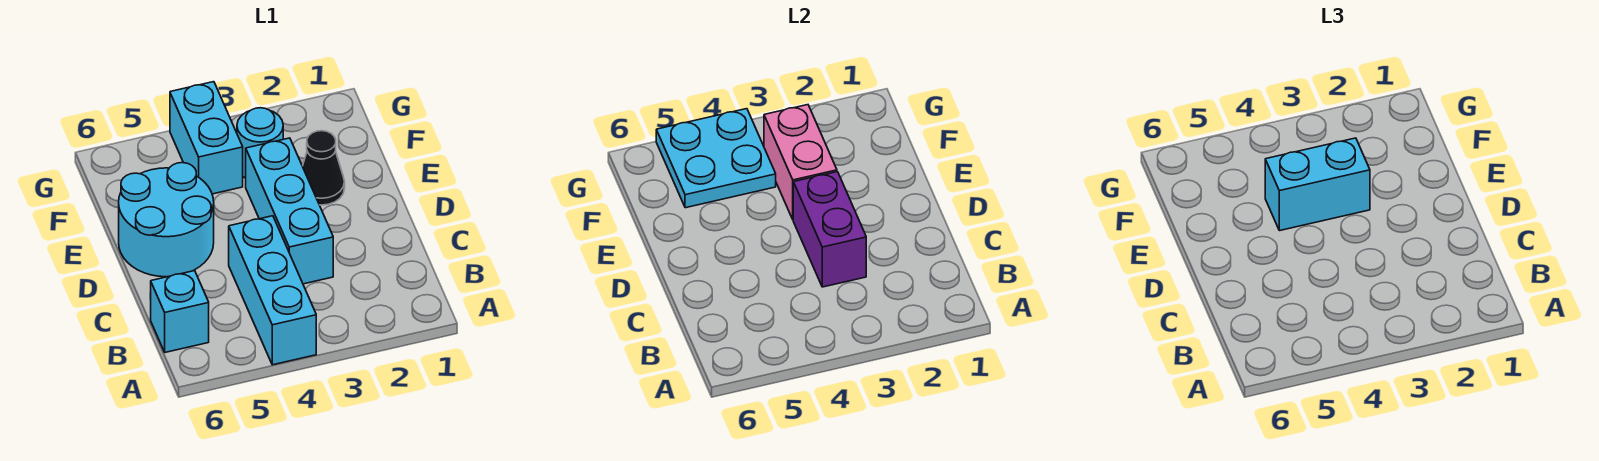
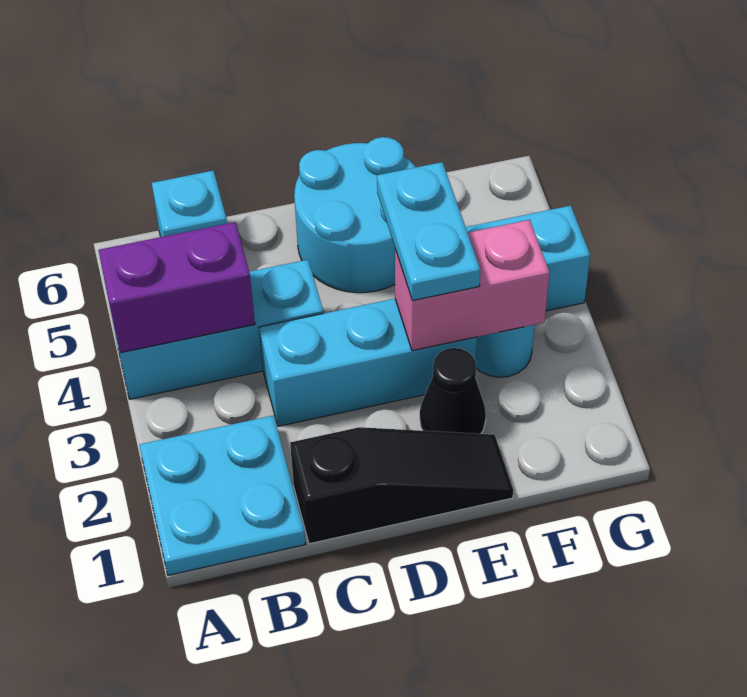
none -> black 1x3 slope [290,427,513,544]
purple 1x2 brick [793,172,866,287] -> purple 1x2 brick moved to [98,222,255,353]
cyan 1x2 brick [1265,138,1370,231] -> cyan 1x2 plate [377,162,480,301]
cyan 2x2 plate [656,109,776,208] -> cyan 2x2 plate moved to [140,415,306,575]

